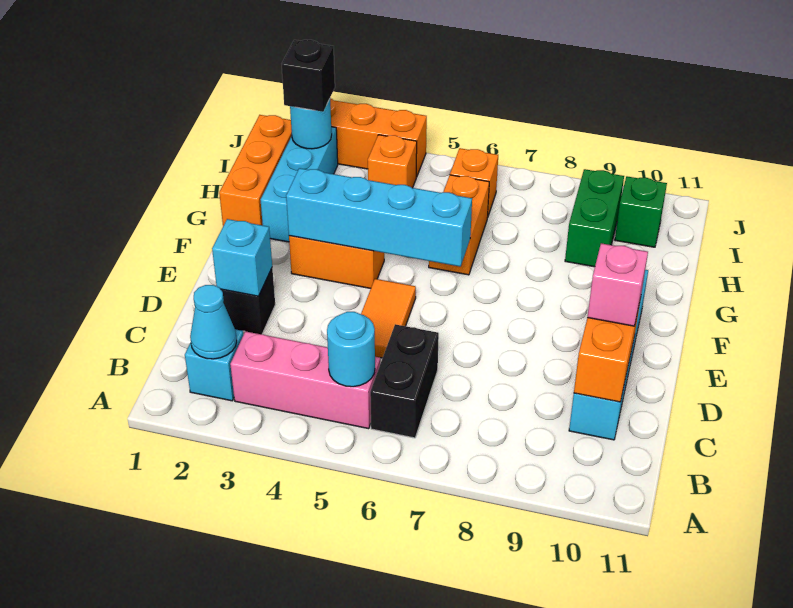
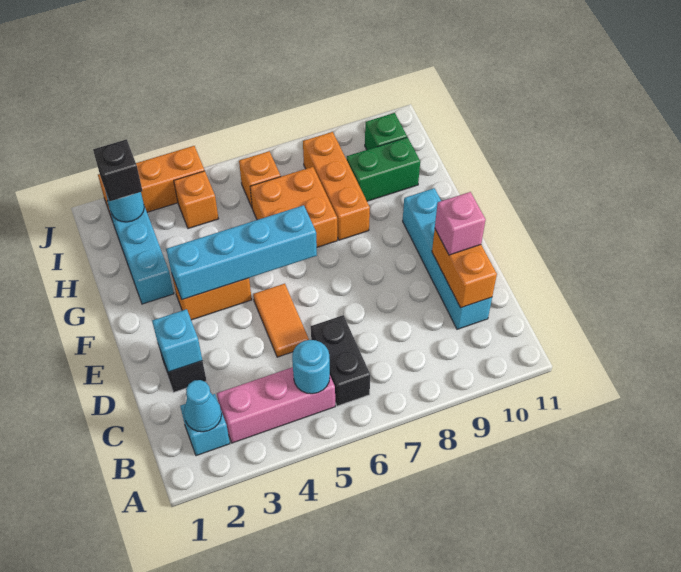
orange 1x3 brick [219,115,292,226] -> orange 1x3 brick moved to [303,132,370,240]
orange 1x2 brick [429,175,489,275] -> orange 2x2 brick [250,167,337,247]
green 1x2 brick [565,169,624,267] -> green 1x2 brick turned to [347,137,420,201]

